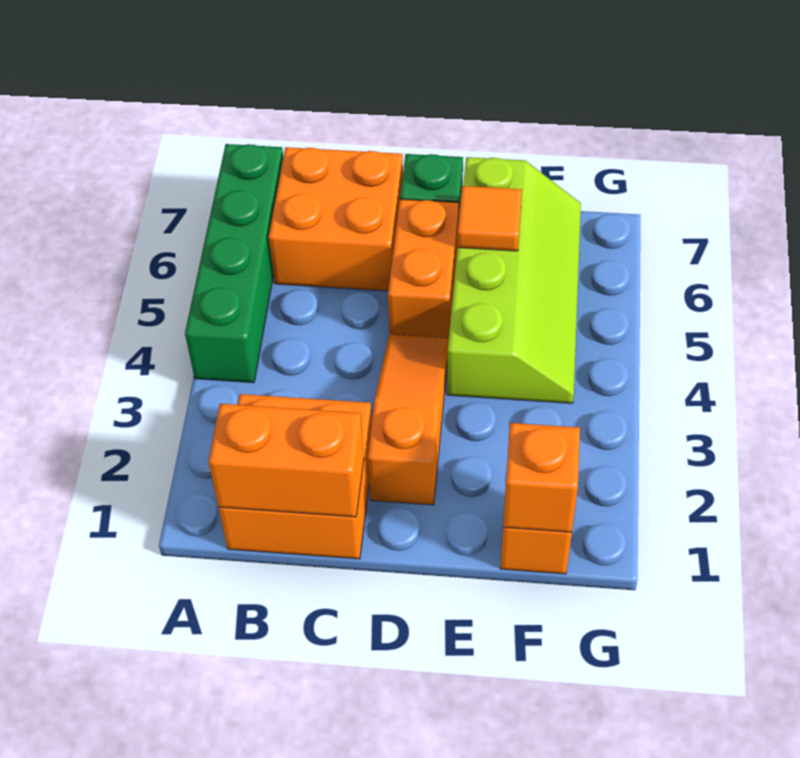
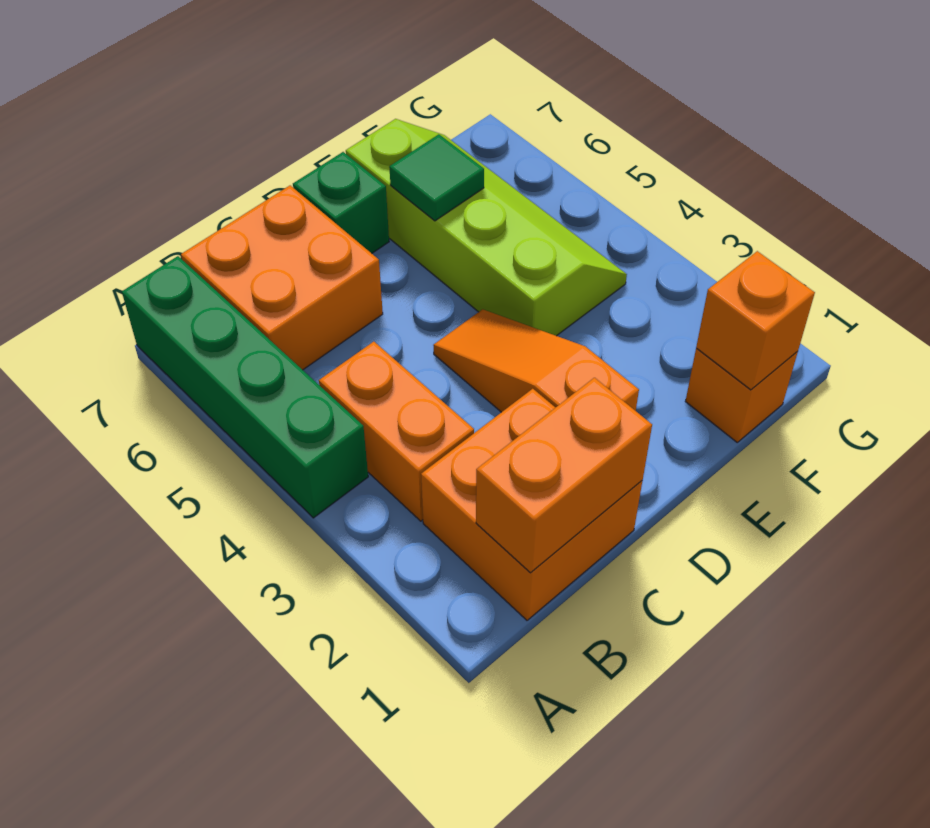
orange 1x2 brick [388,199,459,338] -> orange 1x2 brick moved to [319,342,474,521]
orange 1x1 tile [457,186,522,251] -> green 1x1 tile [389,134,484,221]

